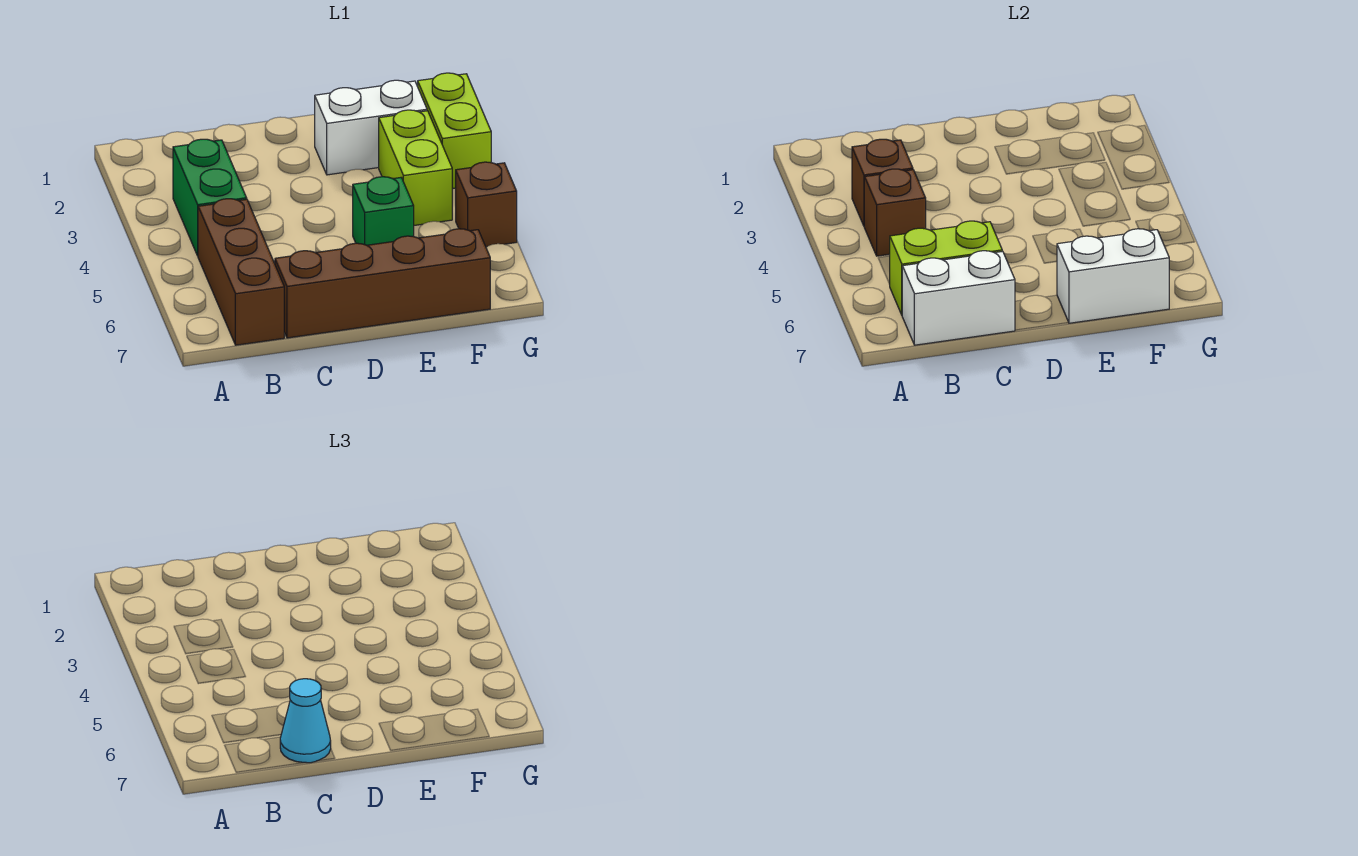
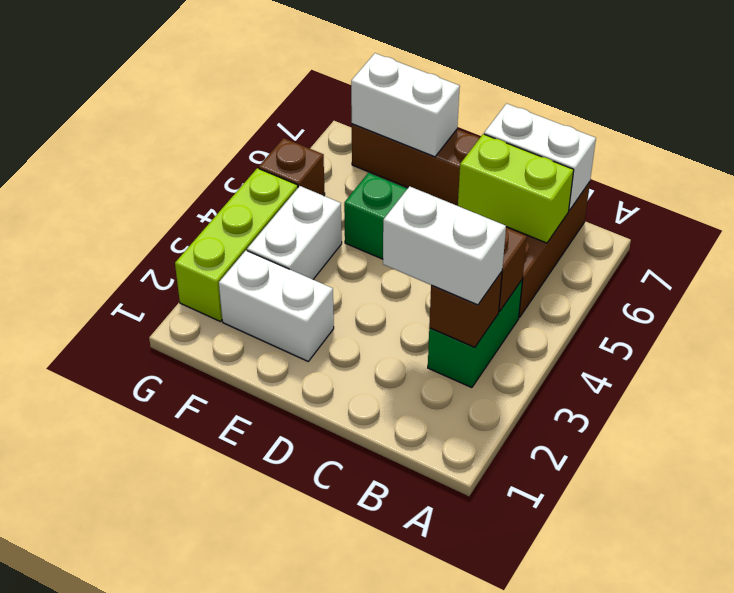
none -> white 1x2 brick [383,186,506,305]
cyan 1x1 cone [280,679,331,763] -> none
lime 1x2 brick [379,110,452,225] -> white 1x2 brick [247,186,342,279]
lime 1x2 brick [418,73,491,189] -> lime 1x3 brick [175,168,298,321]

